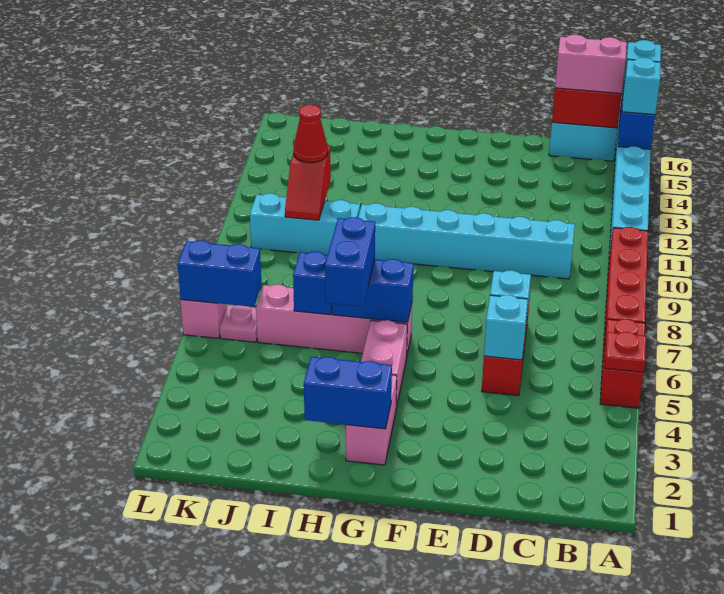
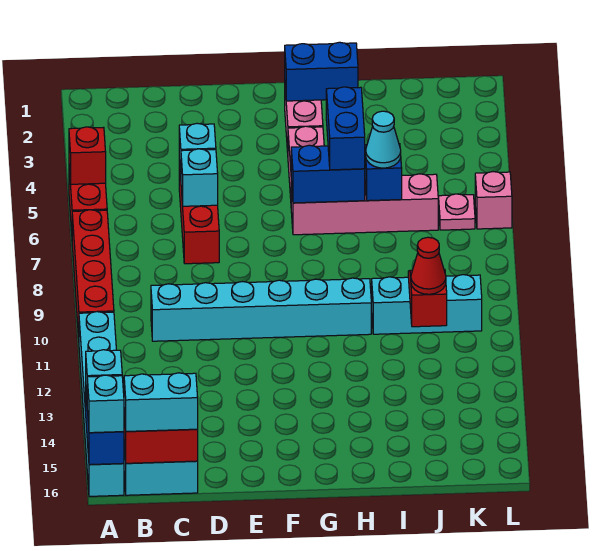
red 1x1 plate [605,332,646,372] -> red 1x1 brick [69,127,106,184]
pink 1x2 brick [555,35,627,94] -> cyan 1x2 brick [124,373,198,431]
none -> cyan 1x1 cone [366,111,401,168]
blue 1x2 brick [178,240,261,307] -> none

